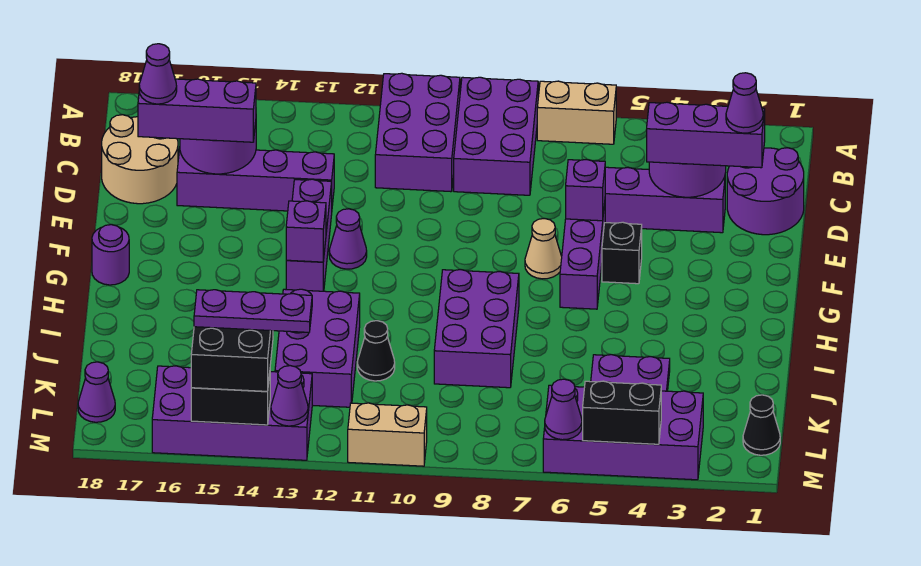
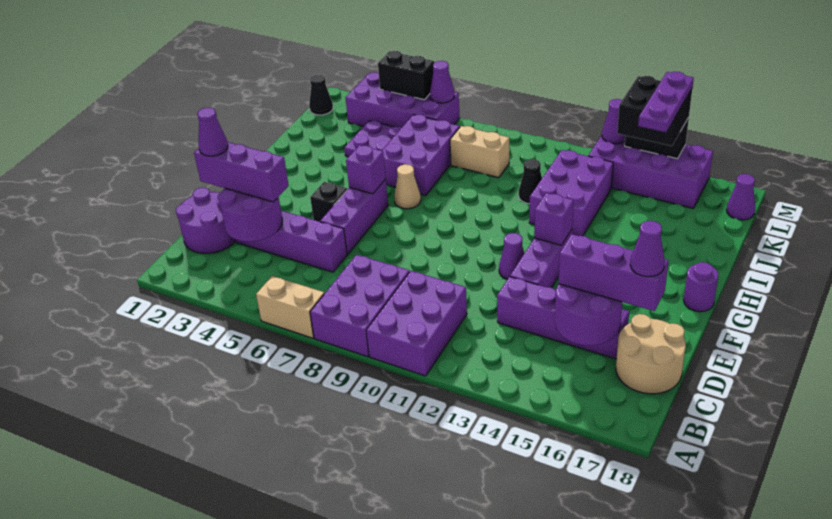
purple 1x1 brick [566,160,605,221] -> purple 1x1 brick moved to [346,145,386,194]
tan 1x1 cone [525,219,562,279] -> tan 1x1 cone moved to [394,164,421,209]
purple 2x3 brick [434,270,519,388] -> purple 2x3 brick moved to [382,115,460,195]
purple 1x3 plate [194,290,312,332] -> purple 1x3 plate turned to [638,72,694,132]
tan 1x2 brick [348,403,427,466] -> tan 1x2 brick moved to [450,126,509,178]

